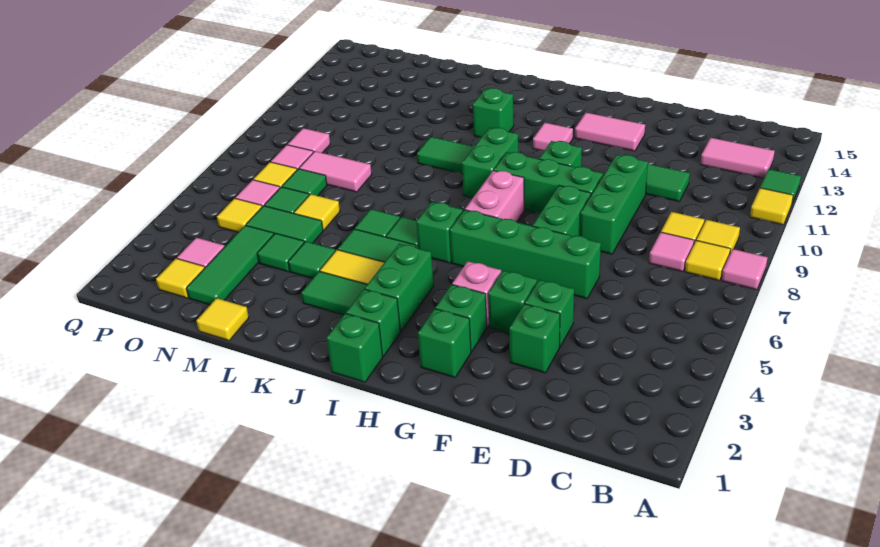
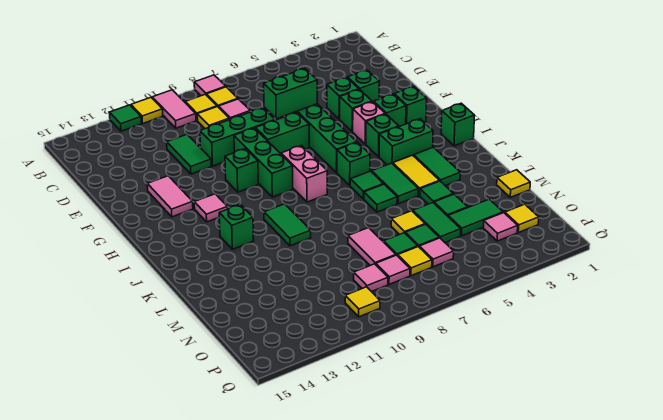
pink 1x2 tile [701,138,775,178] -> pink 1x2 tile moved to [152,90,196,128]
pink 1x2 brick [465,170,524,222] -> pink 1x2 brick turned to [281,146,327,202]
green 1x1 brick [346,289,400,356] -> green 1x1 brick moved to [366,114,399,157]
green 1x2 brick [462,128,518,198] -> green 1x2 brick moved to [264,69,317,119]
green 1x3 tile [186,225,274,305] -> green 1x2 tile [448,199,503,236]
yellow 1x1 tile [217,198,262,232] -> yellow 1x1 tile moved to [345,287,380,317]

